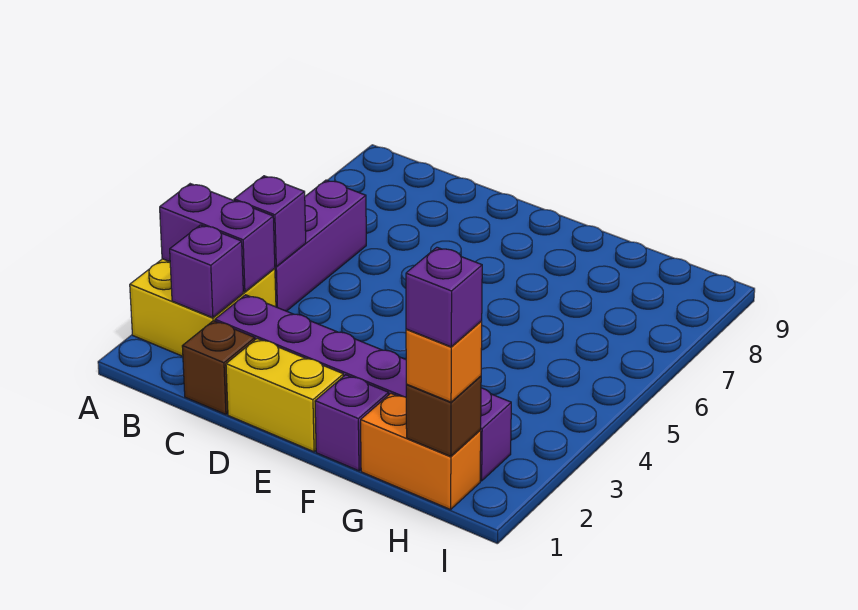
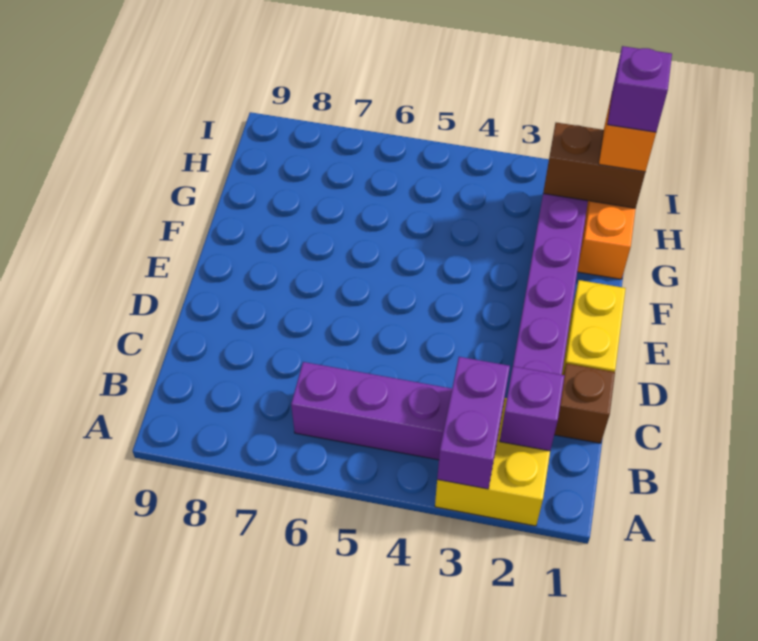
purple 1x1 brick [234,176,306,266] -> none
purple 1x1 brick [315,375,389,471] -> none
brown 1x1 brick [406,376,481,456] -> brown 1x2 brick [543,123,645,208]

